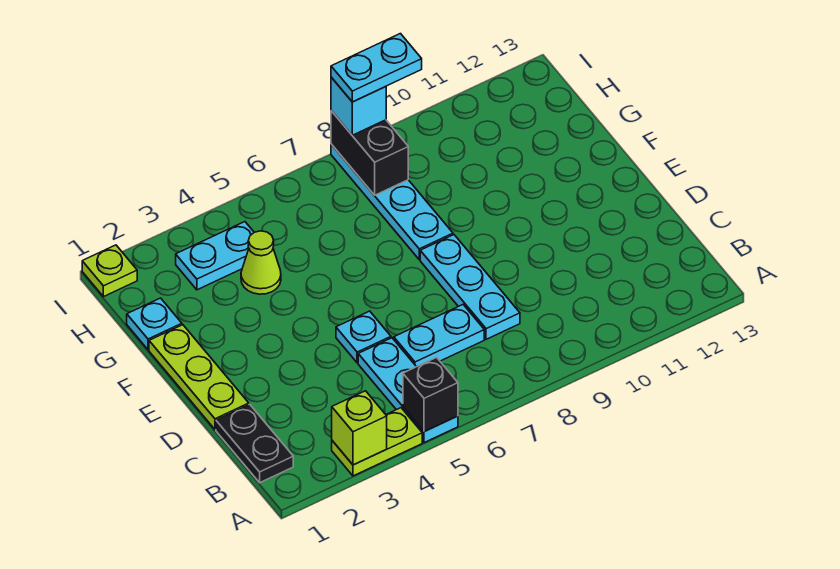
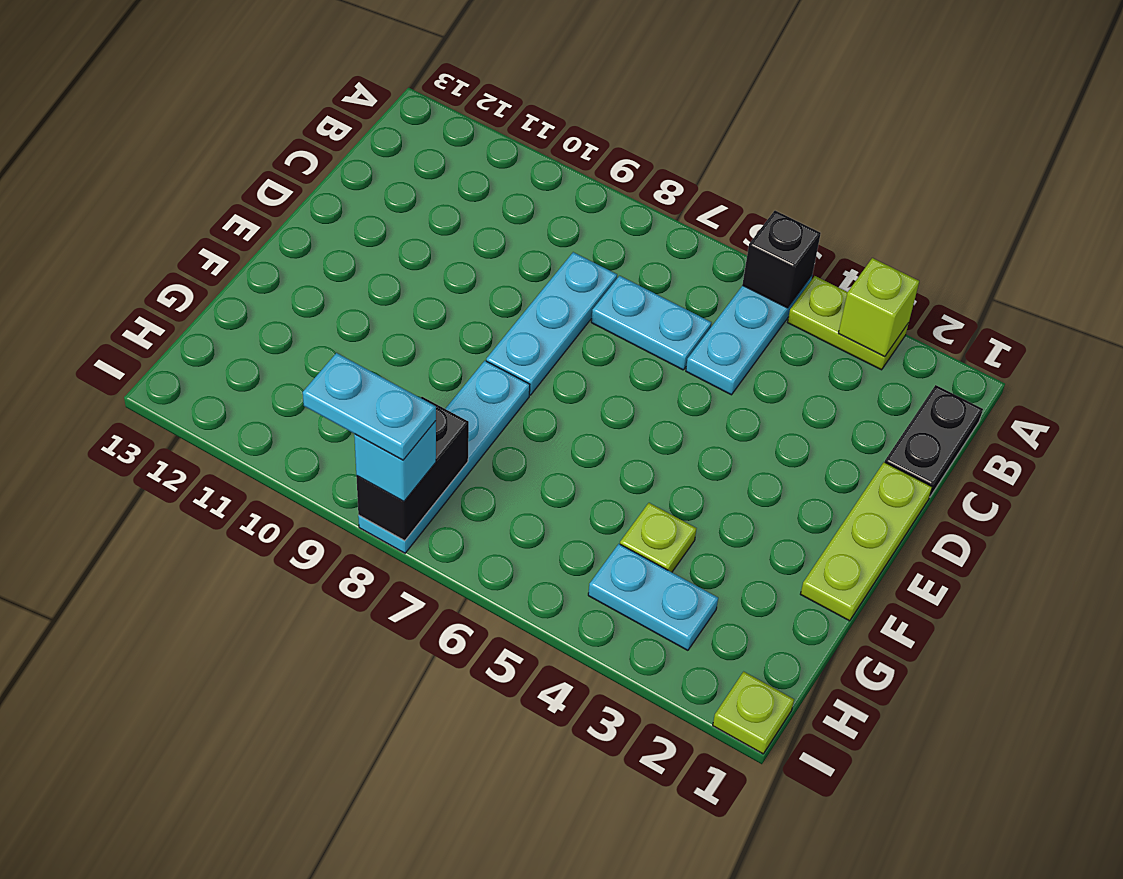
cyan 1x1 plate [336,311,391,363] -> none
cyan 1x1 plate [127,298,182,350] -> none
lime 1x1 cone [241,231,281,294] -> lime 1x1 plate [620,503,697,572]

